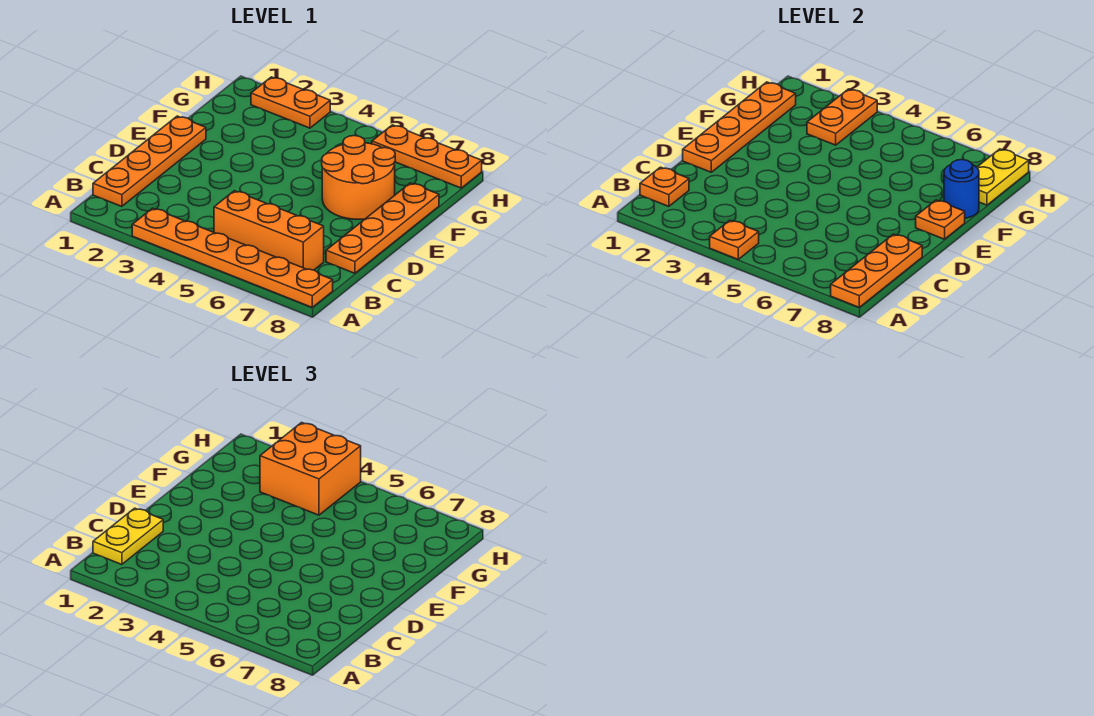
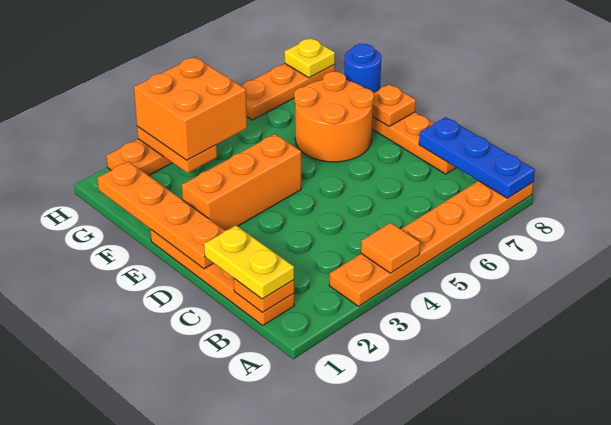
orange 1x1 plate [710,220,759,259] -> orange 1x1 tile [361,223,420,273]
orange 1x3 plate [831,234,922,307] -> blue 1x3 plate [419,117,535,198]
orange 1x3 brick [214,191,324,270] -> orange 1x3 brick moved to [182,134,301,231]
yellow 1x2 plate [977,149,1029,205] -> yellow 1x1 plate [284,38,335,78]

